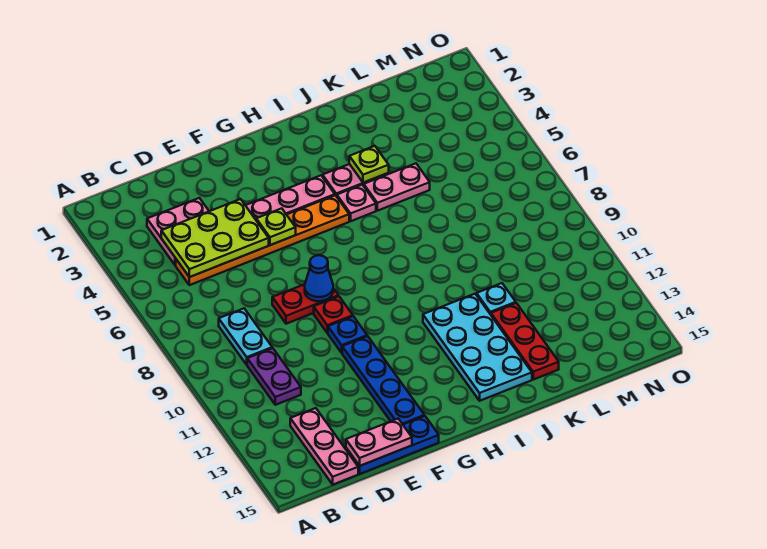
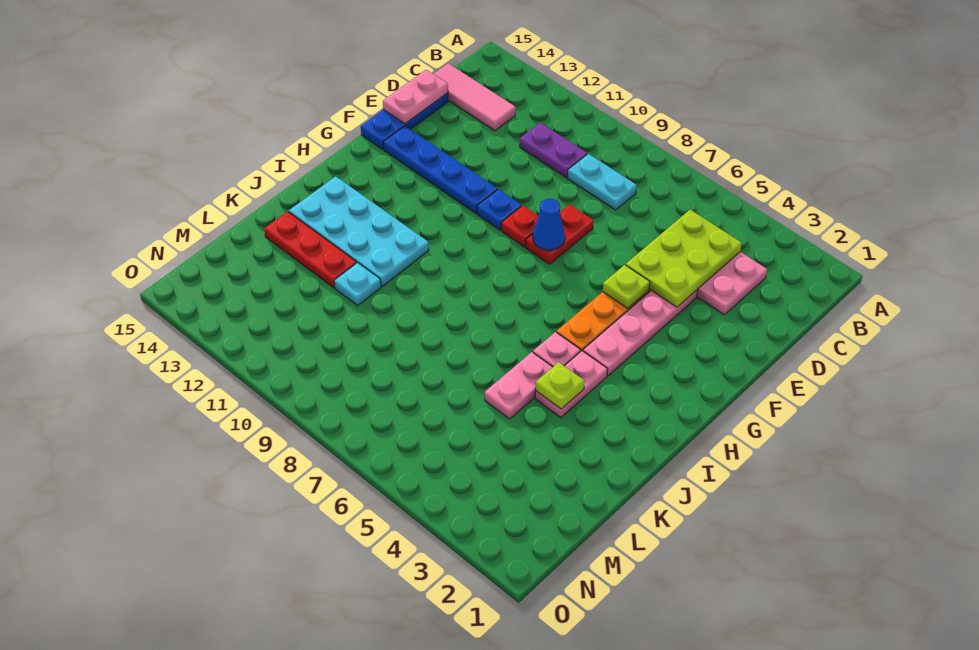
pink 1x3 plate [290,408,358,485] -> pink 1x3 tile [434,63,516,131]

